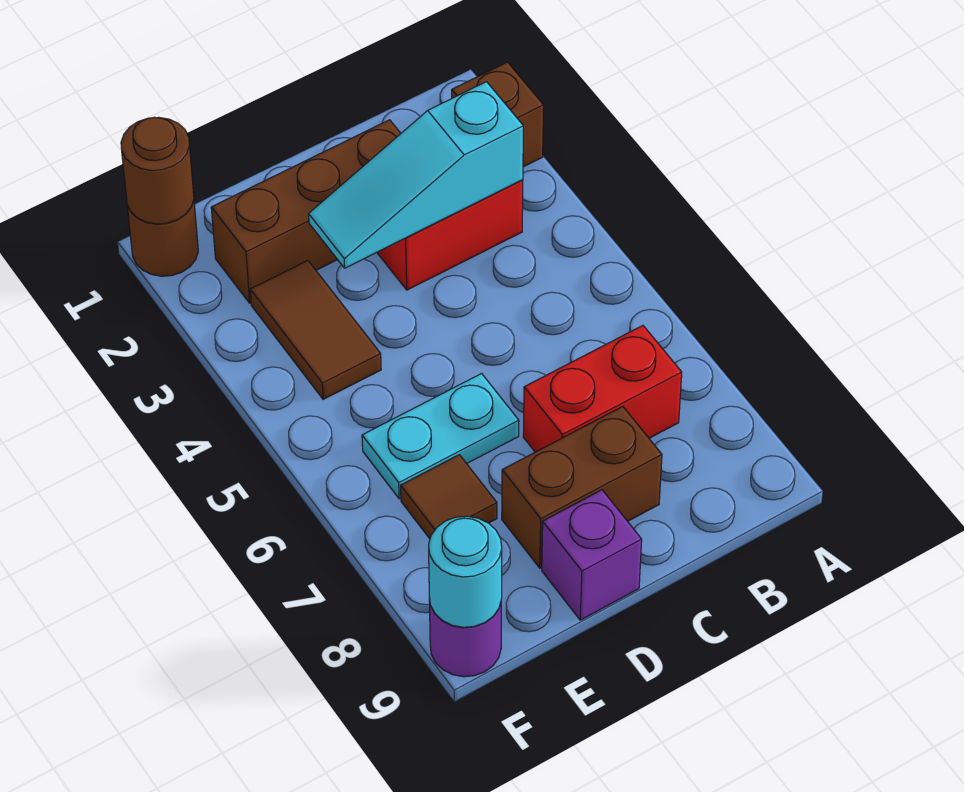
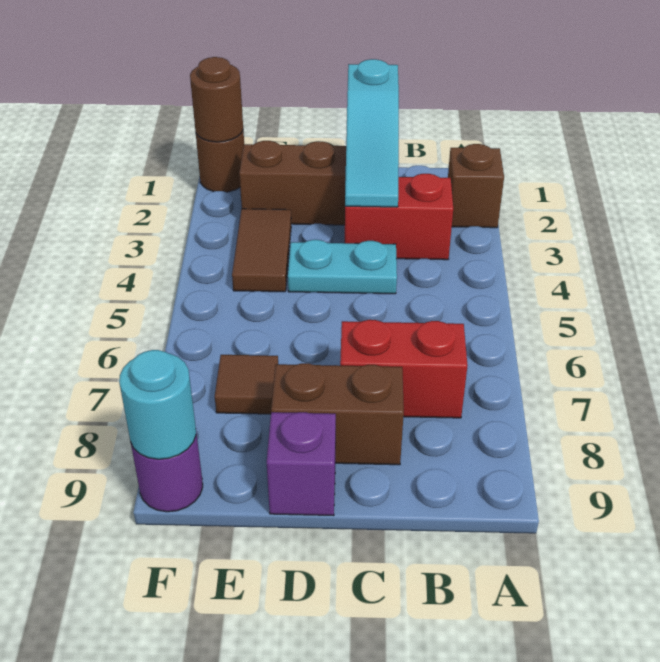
cyan 1x3 slope [309,82,523,268] -> cyan 1x3 slope turned to [345,59,399,207]
cyan 1x2 plate [362,374,519,499] -> cyan 1x2 plate moved to [288,240,397,294]

